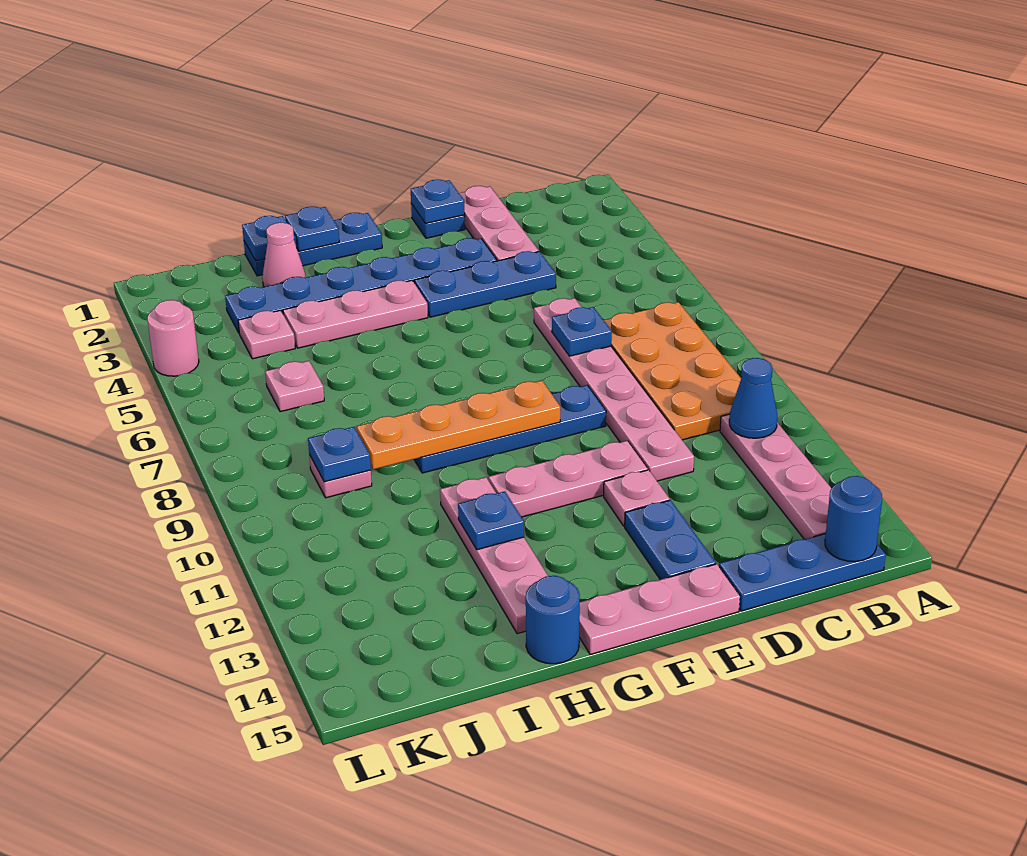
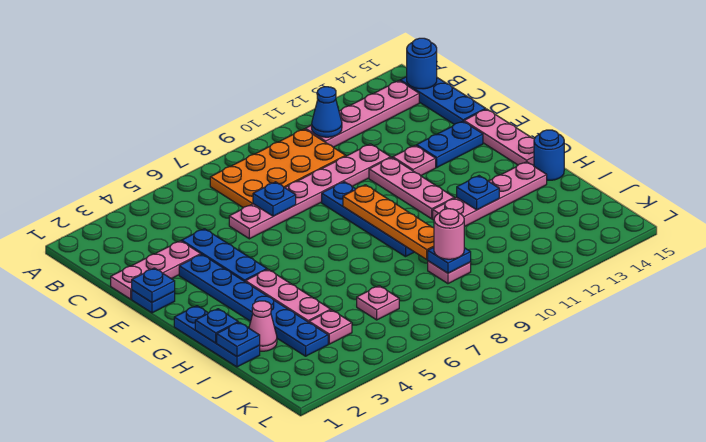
pink 1x1 round brick [147,300,199,376] -> pink 1x1 round brick moved to [434,209,464,259]

